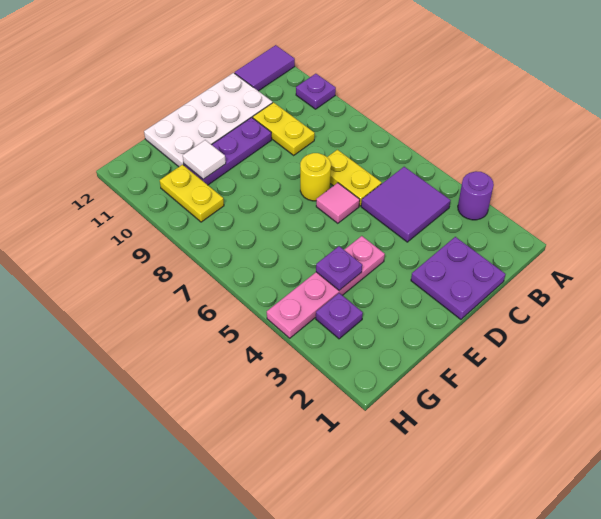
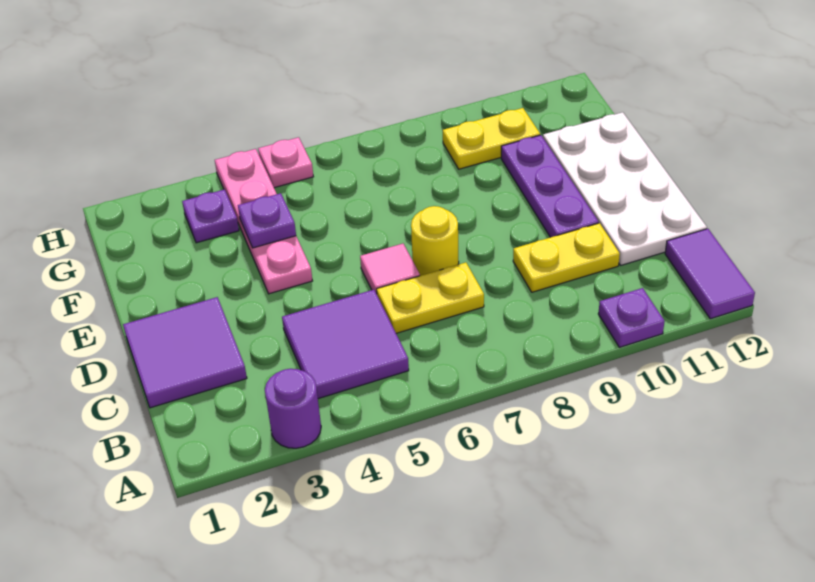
purple 2x2 plate [411,237,506,319] -> purple 2x2 tile [123,297,247,408]
white 1x1 tile [183,140,226,179] -> none
none -> pink 1x1 plate [258,137,313,188]

